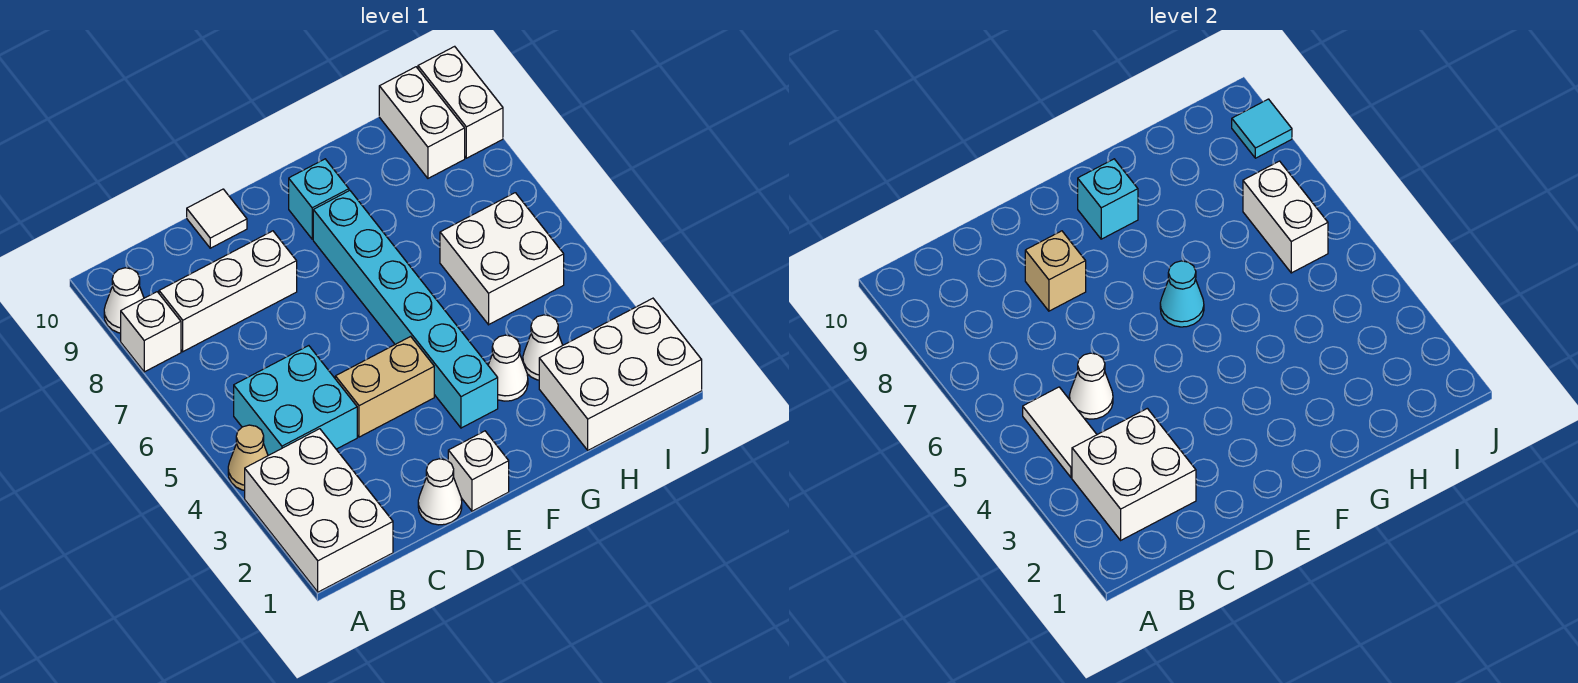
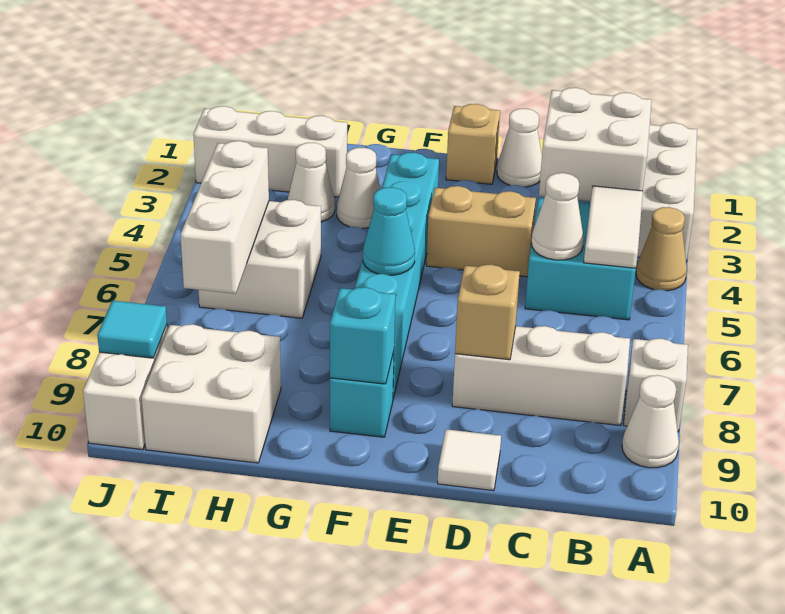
white 1x1 brick [448,431,509,511] -> tan 1x1 brick [446,104,500,184]
white 2x3 brick [539,298,702,450] -> white 1x3 brick [193,106,347,197]
white 1x2 brick [1243,161,1328,273] -> white 1x3 brick [180,141,269,294]
white 1x2 brick [379,67,465,178] -> white 2x2 brick [142,324,281,463]

